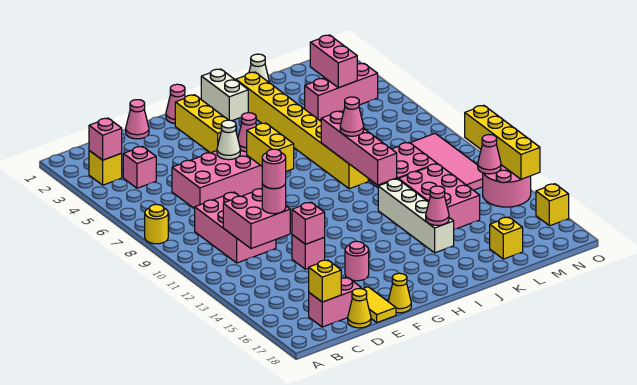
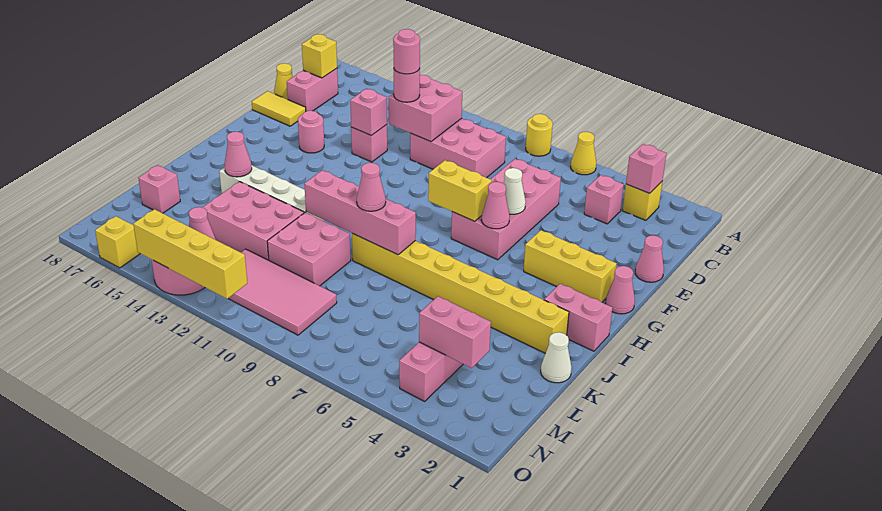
yellow 1x1 cone [388,273,411,313] -> yellow 1x1 cone moved to [571,132,596,175]
white 1x2 brick [201,69,248,121] -> pink 1x2 brick [544,284,613,351]
yellow 1x1 brick [490,217,523,259] -> pink 1x1 brick [138,165,180,213]

